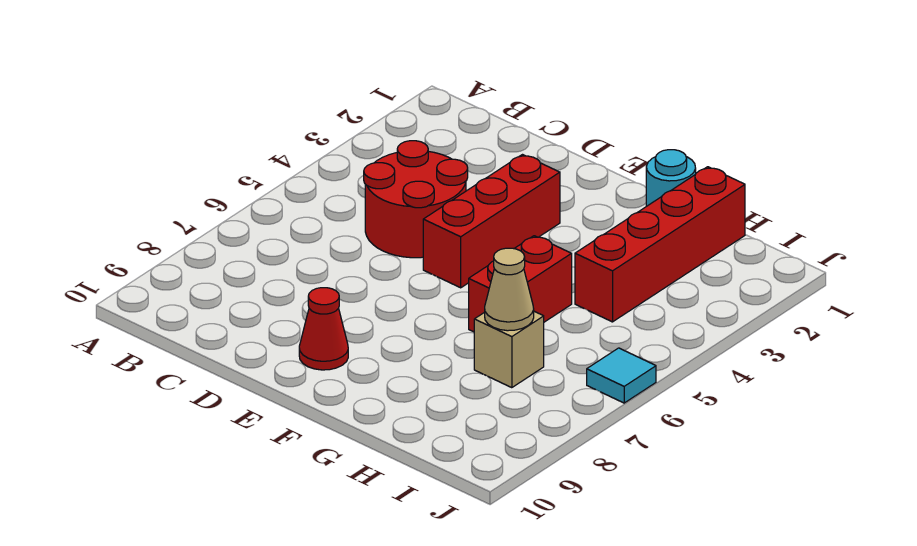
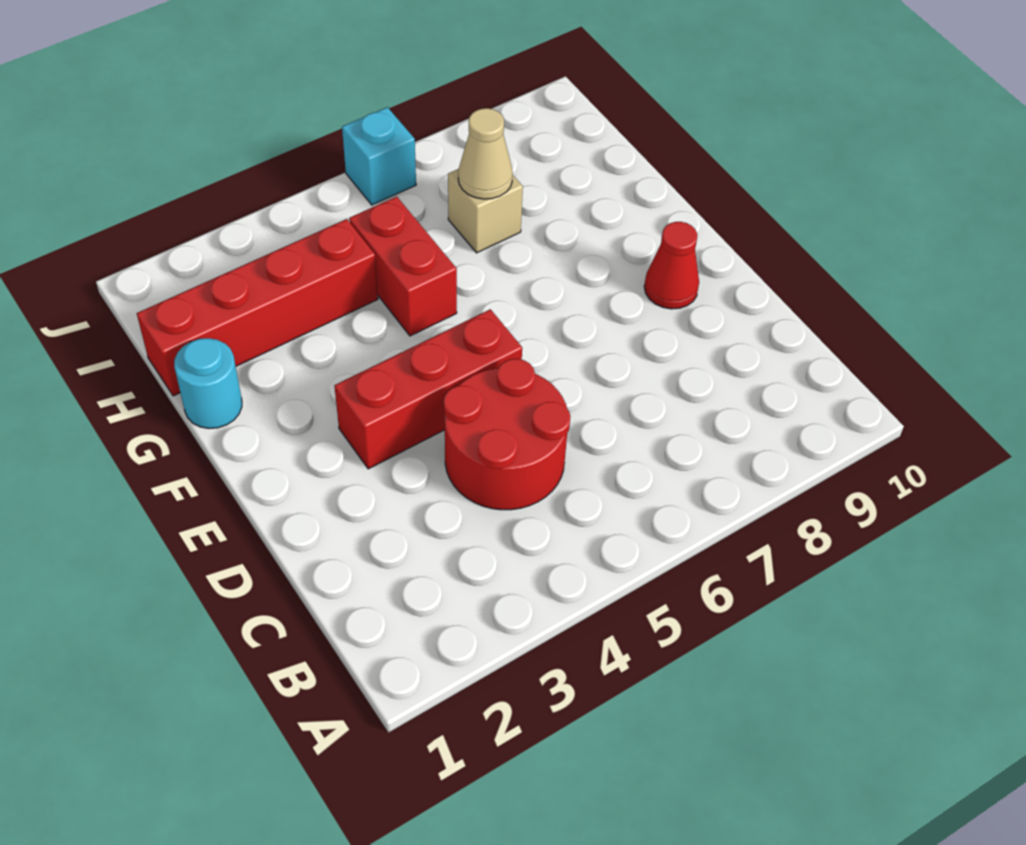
red 1x2 brick [469,236,572,332] -> red 1x2 brick turned to [349,197,457,336]
cyan 1x1 tile [587,348,656,403] -> cyan 1x1 brick [342,107,416,205]

